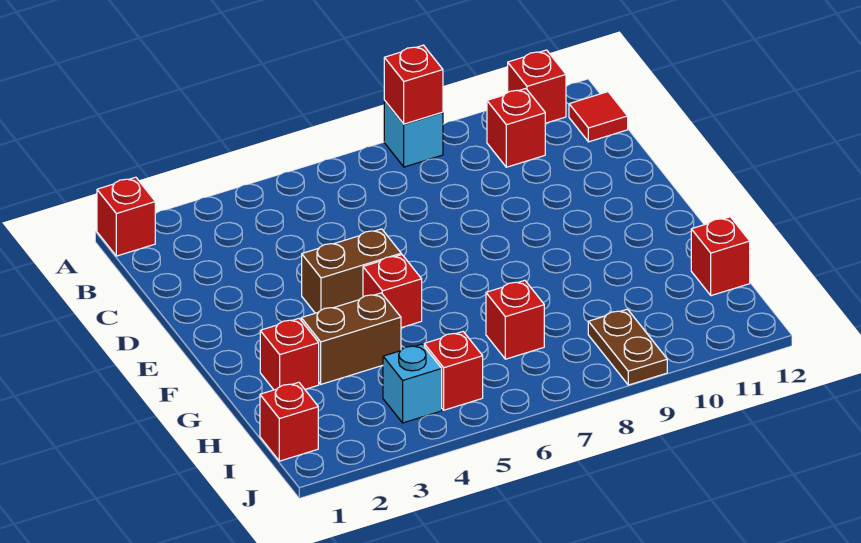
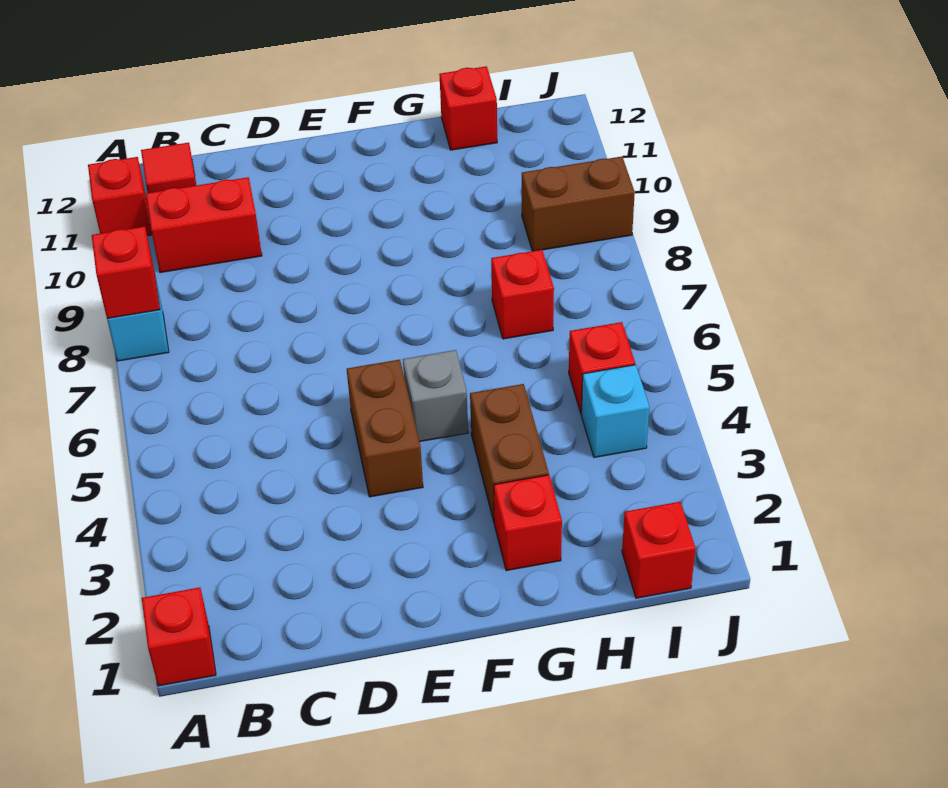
red 1x1 brick [487,89,545,167] -> red 1x2 brick [146,177,262,273]
red 1x1 brick [363,255,422,328] -> grey 1x1 brick [403,350,468,442]
brown 1x2 plate [588,309,667,385] -> brown 1x2 brick [522,157,635,251]

